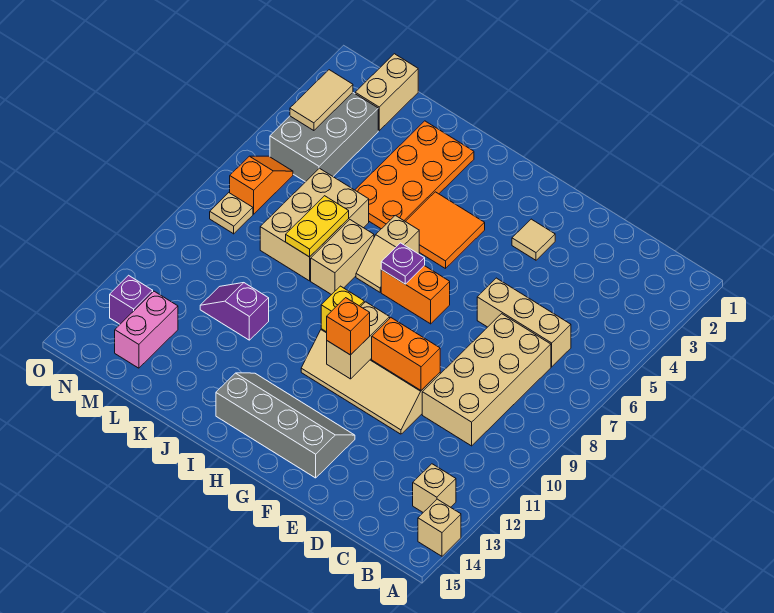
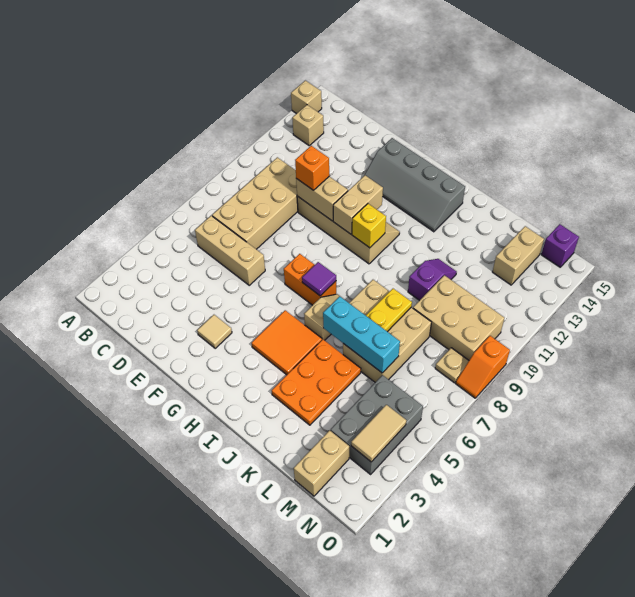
orange 1x2 brick [372,318,440,390] -> tan 1x2 brick [296,176,348,221]
orange 1x1 brick [327,298,370,355] -> orange 1x1 brick moved to [295,146,329,190]
purple 1x1 plate [381,243,425,284] -> purple 1x1 tile [302,262,336,296]
orange 2x4 plate [355,121,474,229] -> orange 2x3 plate [272,340,361,425]
none -> cyan 1x3 brick [323,296,400,373]
purple 1x2 slope [200,283,269,340] -> purple 1x2 slope turned to [408,259,457,301]
none -> tan 2x3 brick [413,275,504,360]
pink 1x2 brick [115,291,178,368] -> tan 1x2 brick [493,226,544,285]
orange 1x2 slope [230,156,293,214] -> orange 1x2 slope moved to [456,336,510,398]
purple 1x1 brick [110,275,153,324] -> purple 1x1 brick moved to [541,224,579,267]

